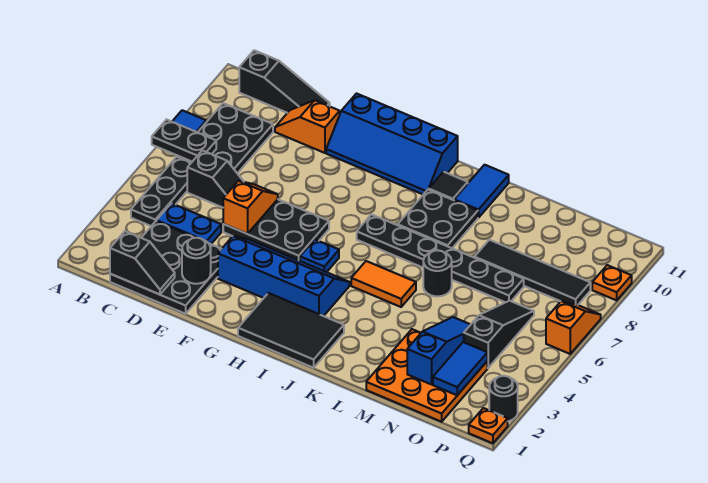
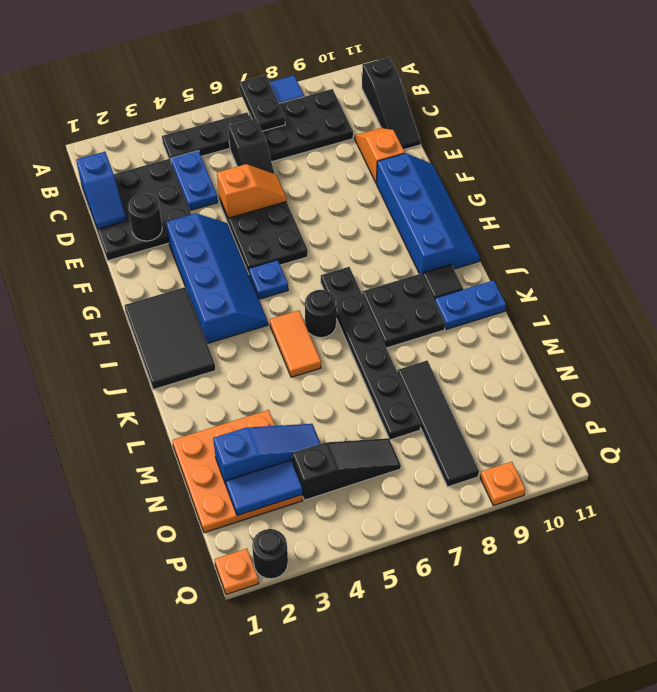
black 1x2 slope [110,231,175,294] -> blue 1x2 slope [76,152,126,229]
blue 2x4 slope [326,94,458,194] -> blue 2x4 slope turned to [376,153,480,275]
blue 1x2 tile [454,165,509,218] -> blue 1x2 plate [435,280,506,329]
black 1x1 round brick [423,250,452,296] -> black 1x1 round brick moved to [305,290,337,338]
orange 1x2 slope [546,301,601,354] -> none

